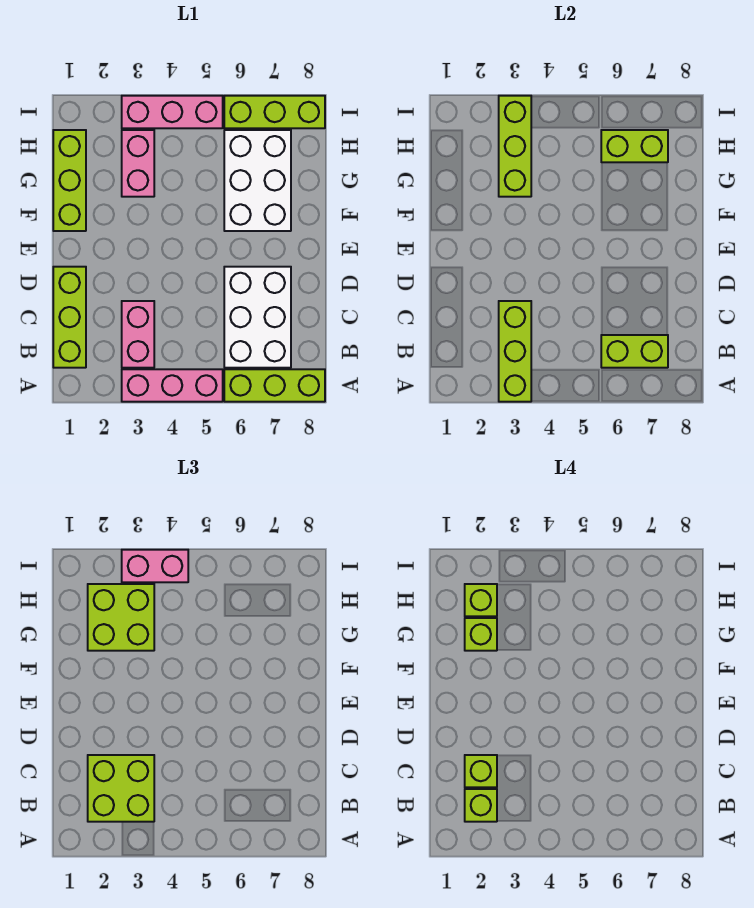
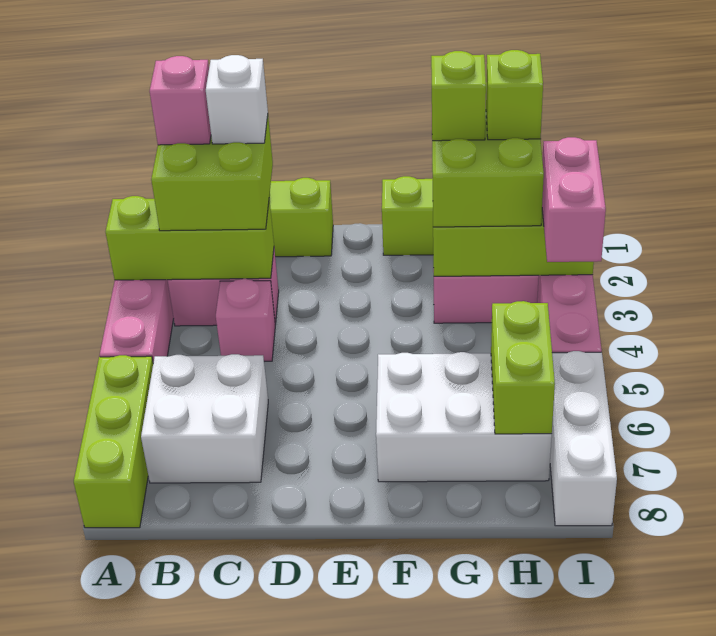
lime 1x1 brick [465,789,497,822] -> pink 1x1 brick [150,56,211,145]
white 2x3 brick [224,267,291,368] -> white 2x2 brick [141,354,268,483]
lime 1x2 brick [601,335,668,368] -> none
lime 1x1 brick [465,755,497,787] -> white 1x1 brick [206,55,268,144]
none -> pink 1x1 brick [216,279,275,361]
lime 1x3 brick [224,96,325,128] -> white 1x3 brick [550,351,617,526]

